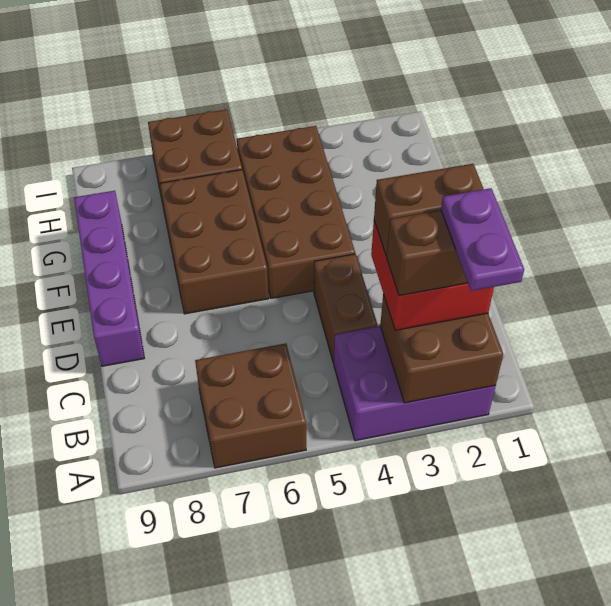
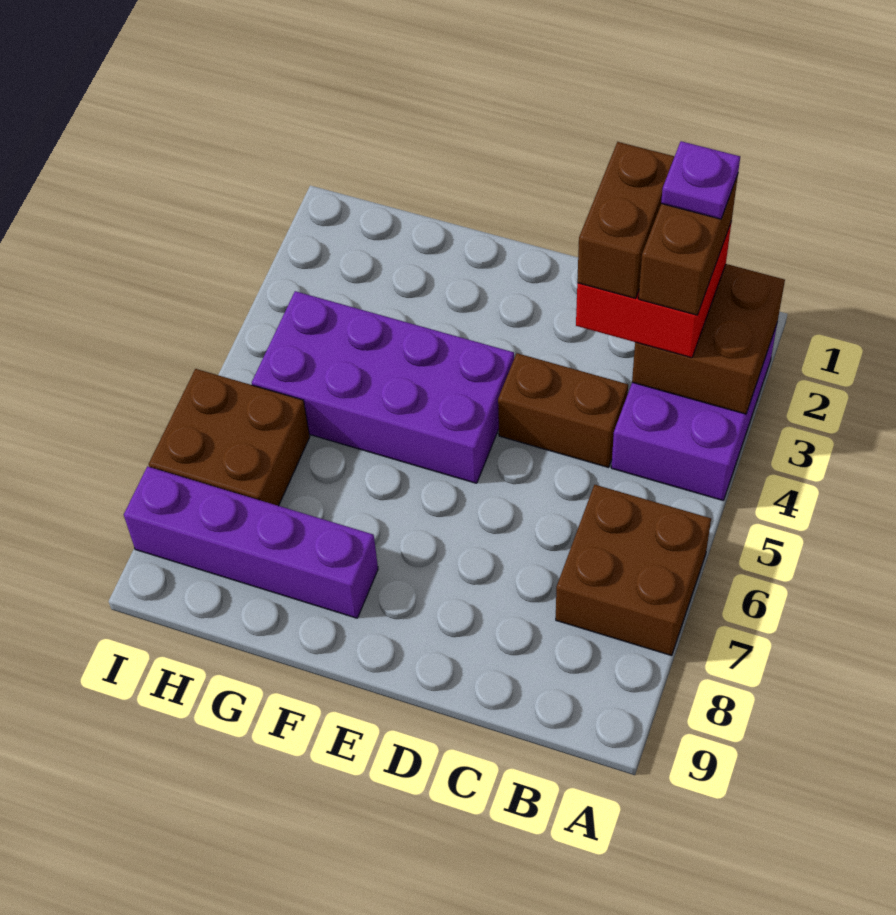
purple 1x2 plate [441,188,524,291] -> purple 1x1 plate [661,141,740,219]
purple 1x4 brick [74,191,144,366] -> purple 1x4 brick moved to [124,466,378,618]
brown 2x4 brick [237,126,355,298] -> purple 2x4 brick [252,291,514,483]
brown 2x3 brick [160,170,269,314] -> none

